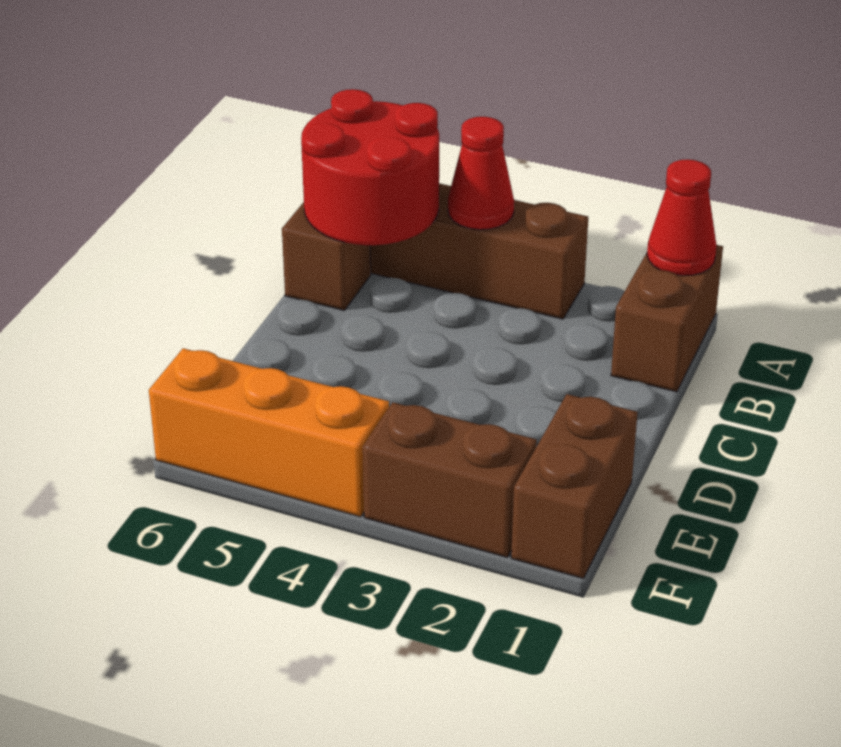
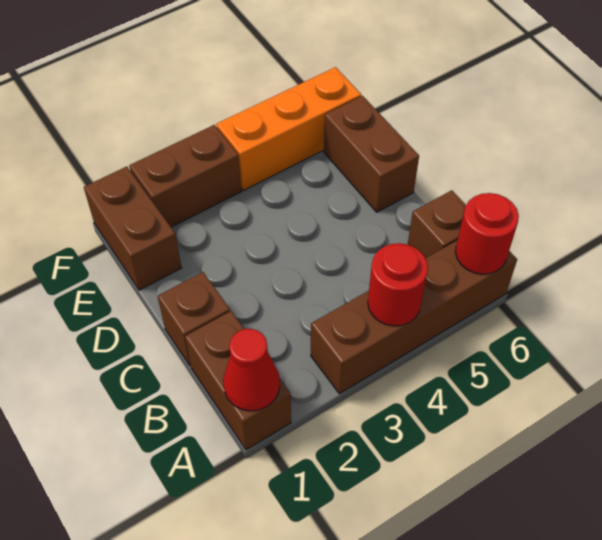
red 1x1 cone [448,117,514,230] -> red 1x1 round brick [368,243,428,326]
red 2x2 round brick [301,89,439,245] -> red 1x1 round brick [455,193,519,274]
none -> brown 1x1 brick [158,272,230,366]
none -> brown 1x2 brick [324,96,419,212]

